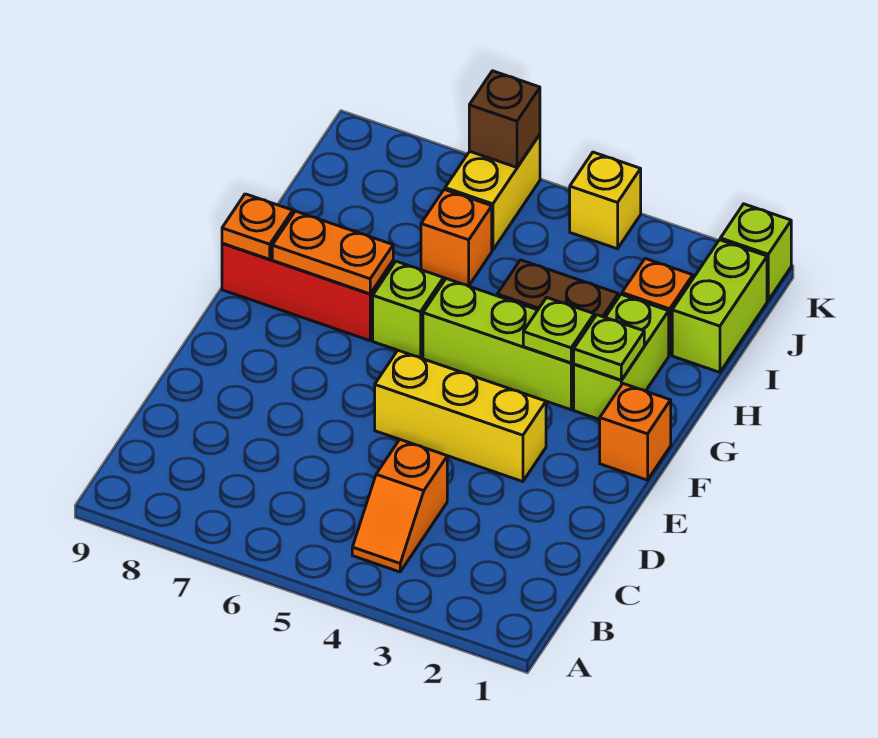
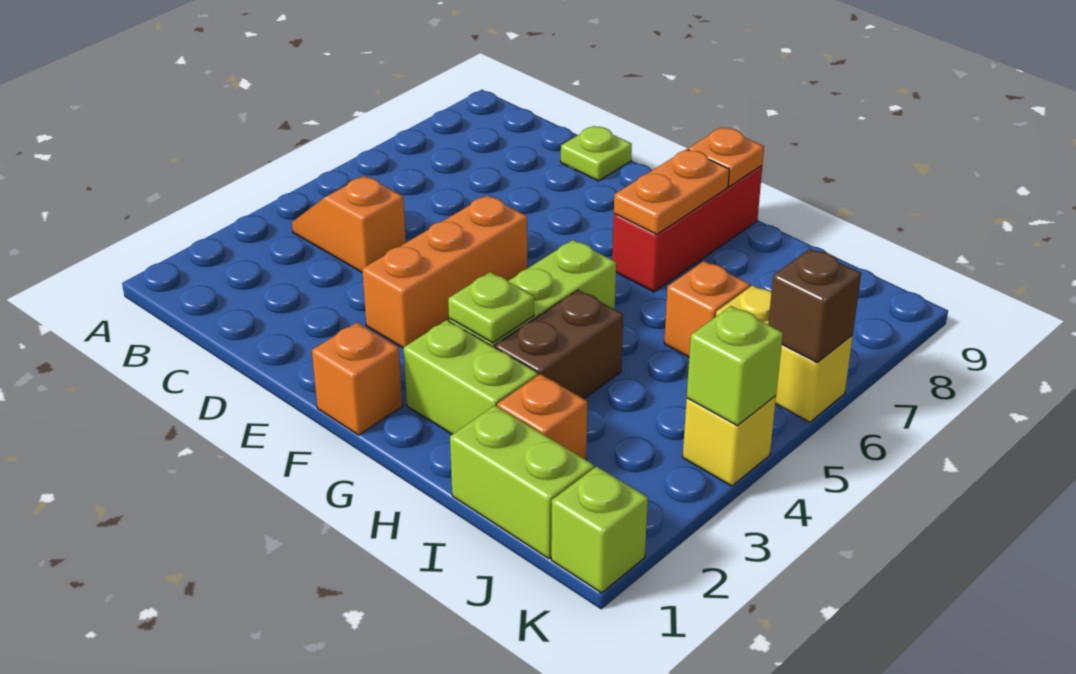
yellow 1x3 brick [375,350,546,482] -> orange 1x3 brick [362,195,527,348]
lime 1x1 plate [574,315,644,380] -> lime 1x1 plate moved to [561,126,632,181]
lime 1x1 brick [373,261,444,358] -> lime 1x1 brick moved to [687,306,783,426]

